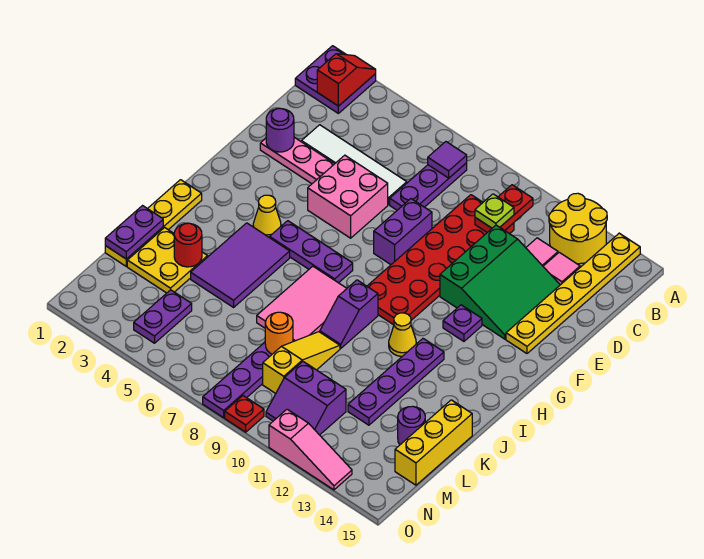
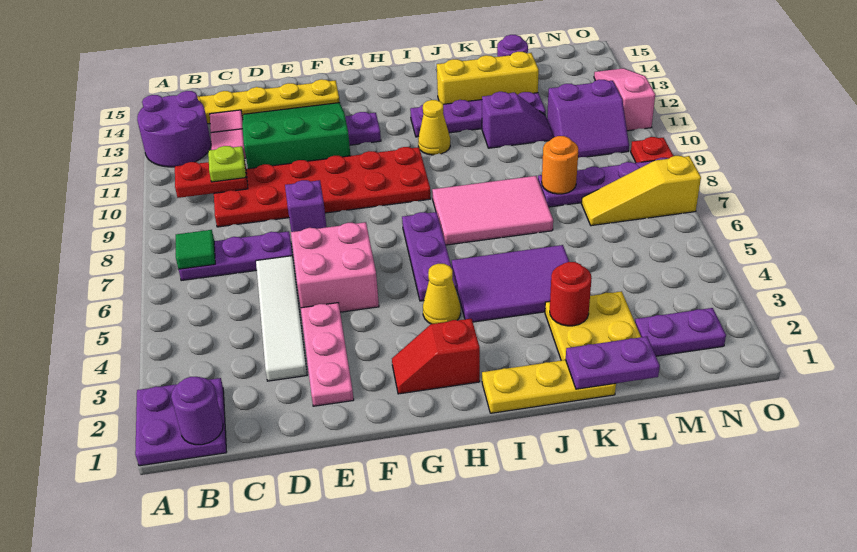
red 1x2 slope [317,54,376,106] -> red 1x2 slope moved to [392,319,480,394]
yellow 2x2 round brick [549,193,607,264] -> purple 2x2 round brick [137,91,211,167]
purple 1x1 tile [428,142,467,178] -> green 1x1 tile [176,230,215,269]
purple 1x1 round brick [266,109,294,152] -> purple 1x1 round brick moved to [171,377,223,445]
purple 1x2 brick [374,199,432,264] -> purple 1x1 brick [285,180,327,232]
yellow 1x4 plate [105,180,202,266] -> yellow 1x3 plate [482,360,616,413]
purple 1x2 slope [320,280,378,348] -> purple 1x2 slope moved to [482,92,553,148]
yellow 1x3 slope [263,332,340,393] -> yellow 1x3 slope moved to [581,156,701,226]
yellow 1x3 brick [395,400,472,485] -> yellow 1x3 brick moved to [437,52,539,104]
purple 1x2 plate [134,290,192,343] -> purple 1x2 plate moved to [635,308,726,356]
purple 2x2 slope [266,362,346,435] -> purple 2x2 slope turned to [547,80,629,158]

